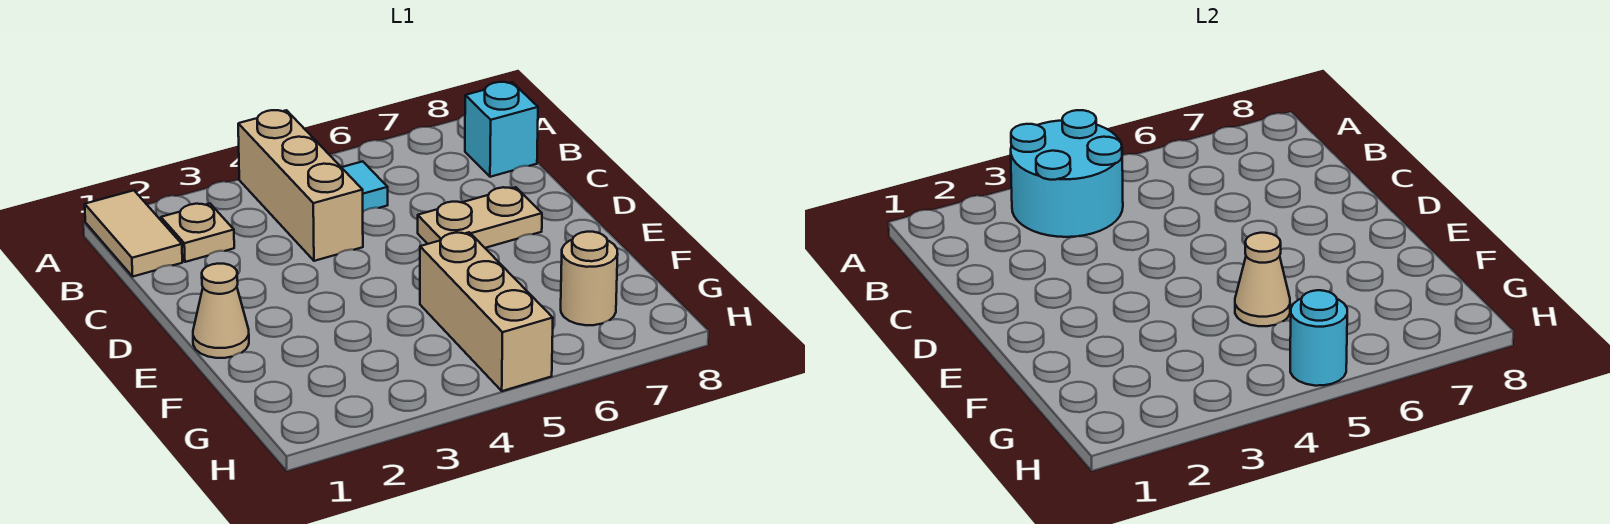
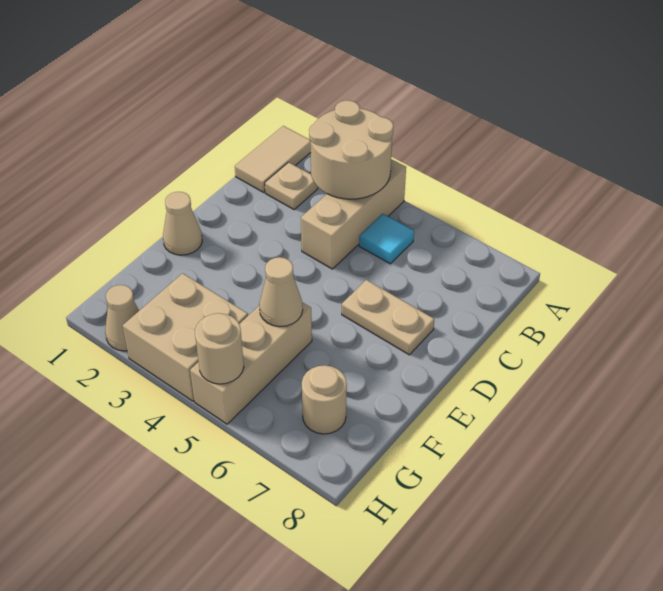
cyan 2x2 round brick [1011,110,1123,237] -> tan 2x2 round brick [309,100,393,199]
cyan 1x1 brick [465,82,538,177] -> none
none -> tan 2x2 brick [123,273,248,401]
none -> tan 1x1 cone [105,285,139,351]
cyan 1x1 round brick [1290,290,1347,386] -> tan 1x1 round brick [195,313,244,384]

